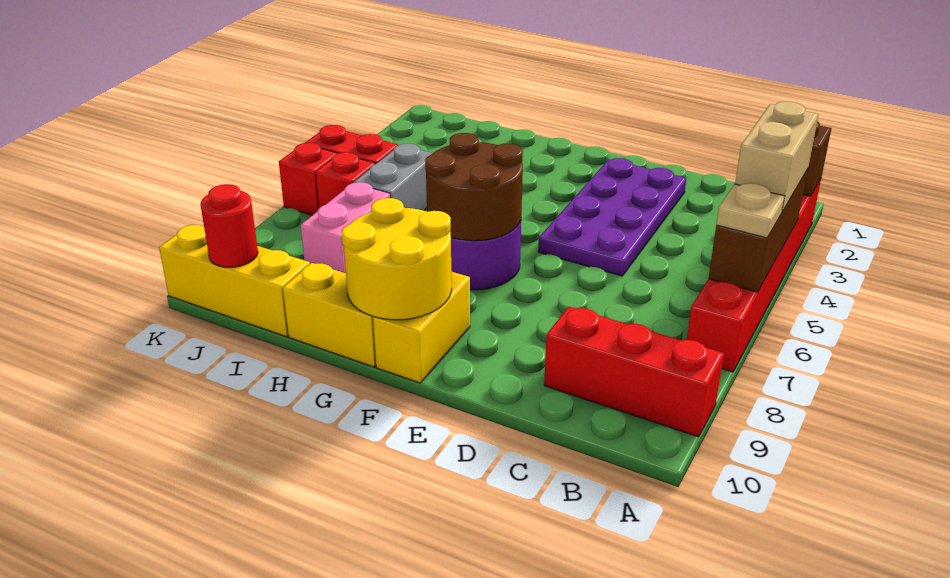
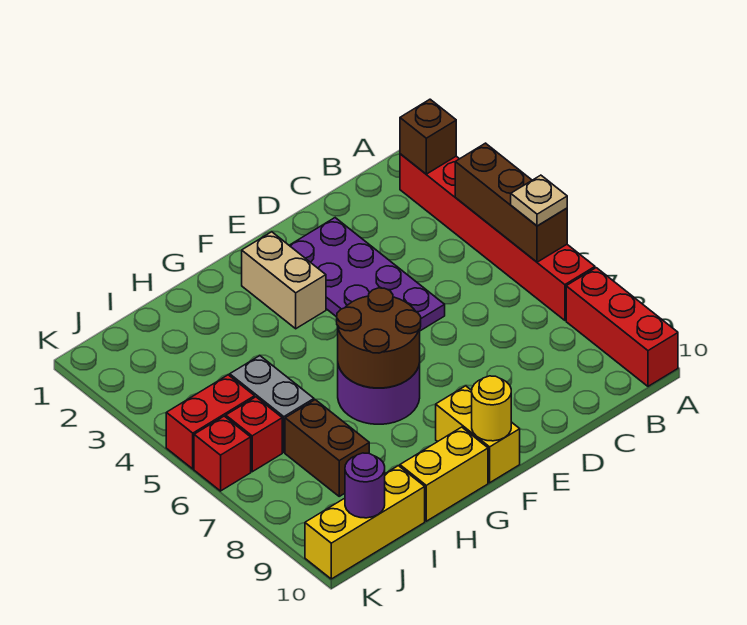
tan 1x2 brick [735,102,818,212] -> tan 1x2 brick moved to [242,232,326,329]
red 1x3 brick [544,307,724,437] -> red 1x3 brick turned to [566,268,678,386]
yellow 2x2 round brick [342,198,452,320] -> yellow 1x1 round brick [472,376,511,441]
pink 1x2 brick [301,182,390,273] -> brown 1x2 brick [285,400,369,496]
red 1x1 round brick [200,184,258,267] -> purple 1x1 round brick [345,453,385,518]

